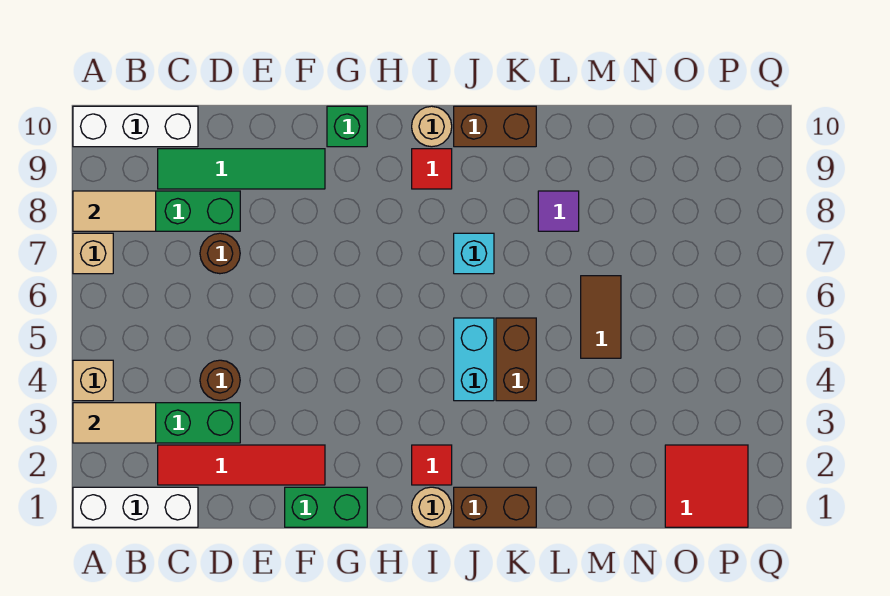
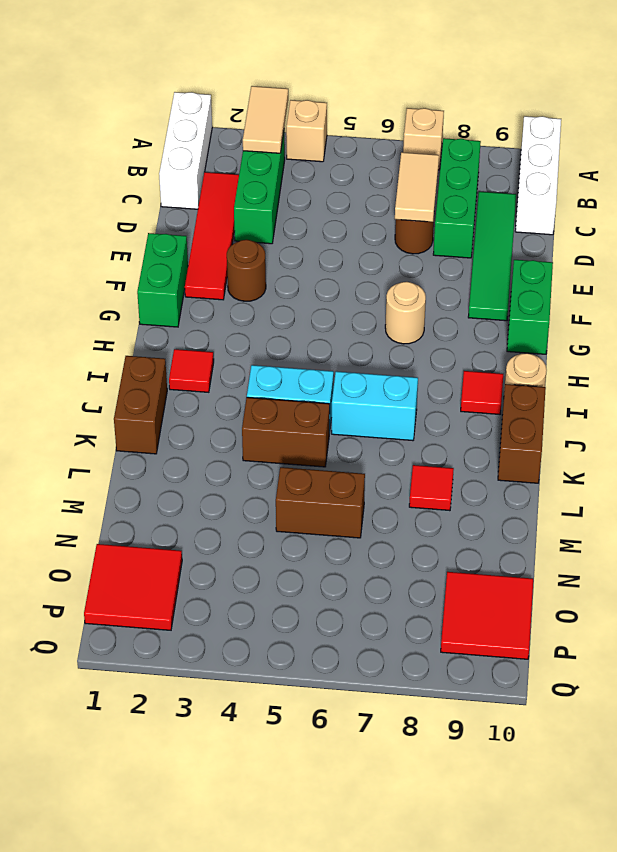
tan 1x2 tile [73,191,156,231] -> tan 1x2 tile moved to [395,152,439,222]
brown 1x1 round brick [200,360,240,400] -> brown 1x1 round brick moved to [227,240,266,301]
green 1x1 brick [327,106,367,147] -> green 1x2 brick [507,260,553,354]
tan 1x1 round brick [412,487,452,527] -> tan 1x1 round brick moved to [385,282,426,344]
cyan 1x1 brick [454,233,494,274] -> cyan 1x2 brick [332,371,418,441]
purple 1x1 tile [538,191,579,231] -> red 1x1 tile [409,465,454,511]
brown 1x2 tile [581,276,621,358] -> brown 1x2 brick [276,467,365,538]
none -> red 2x2 tile [441,572,533,659]

